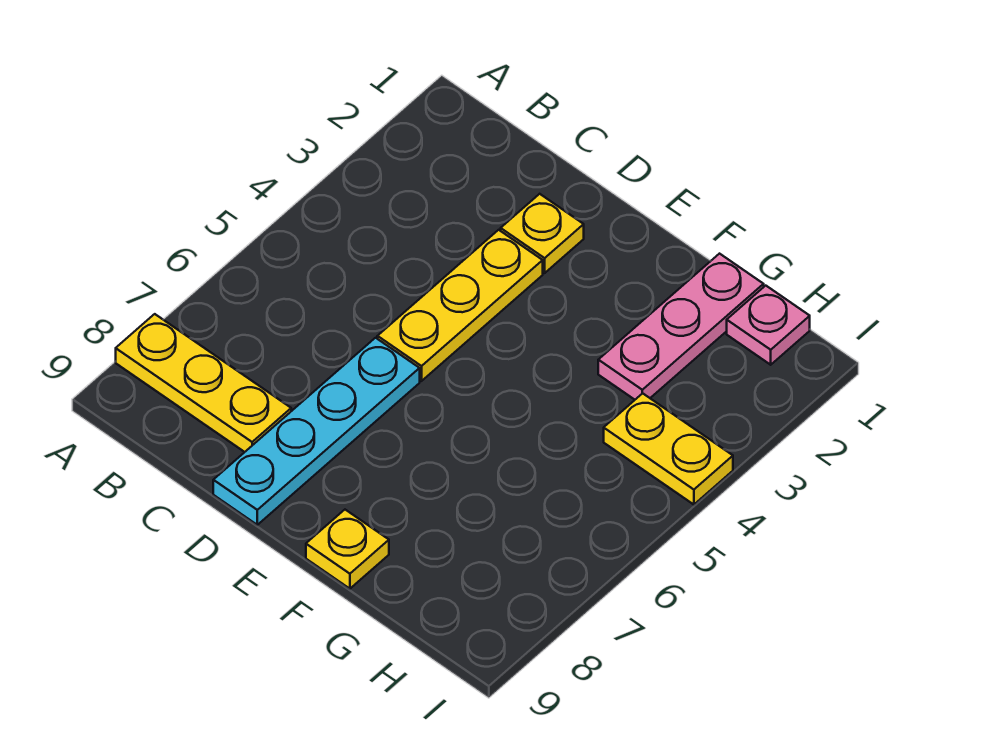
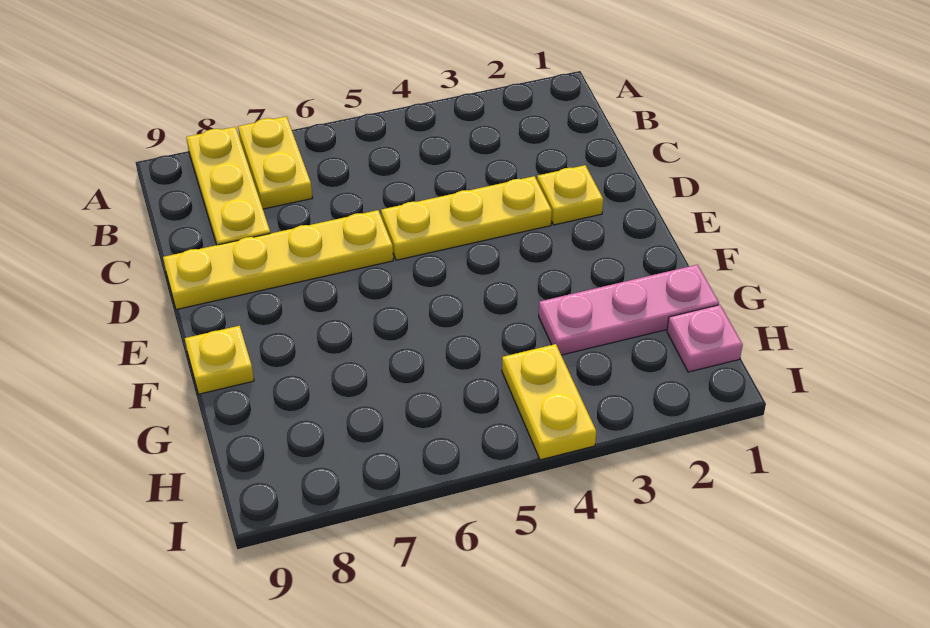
none -> yellow 1x2 plate [238,116,312,209]
cyan 1x4 plate [213,338,420,525] -> yellow 1x4 plate [163,210,393,310]

